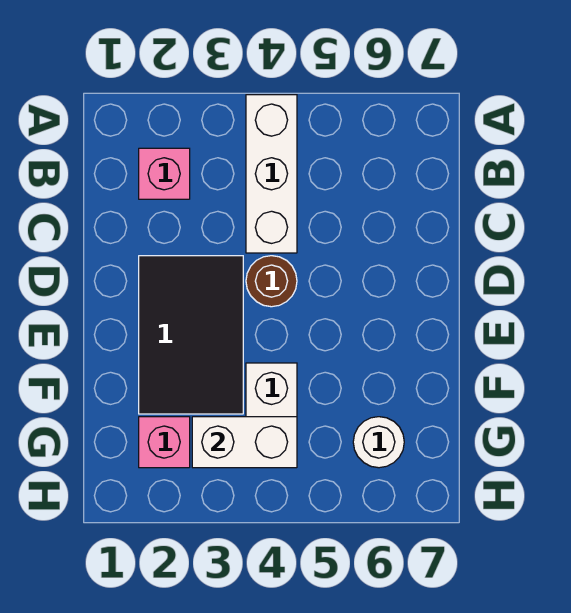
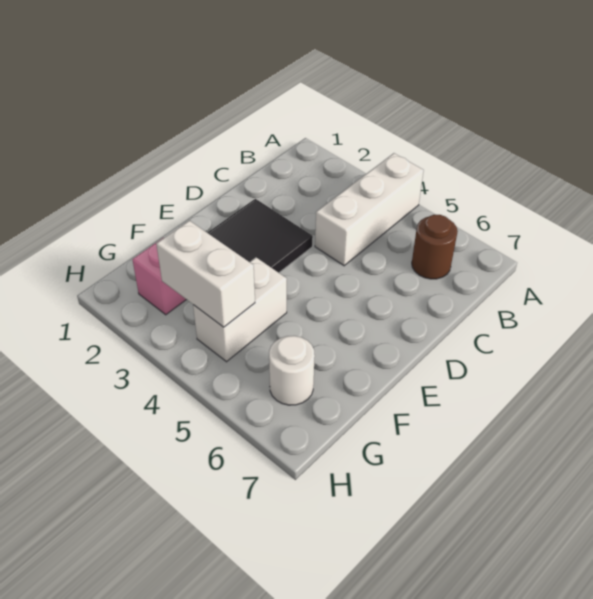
pink 1x1 brick [139,148,190,199] -> none
brown 1x1 round brick [246,256,297,307] -> brown 1x1 round brick moved to [412,215,458,279]

